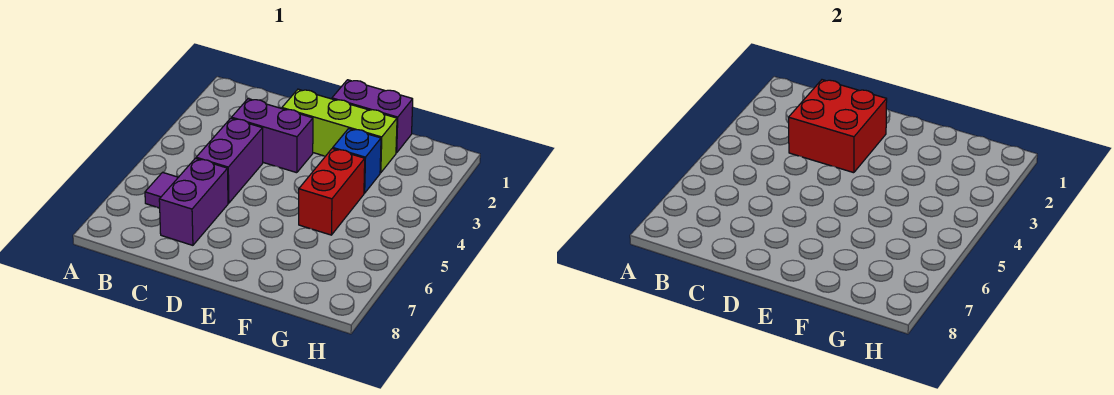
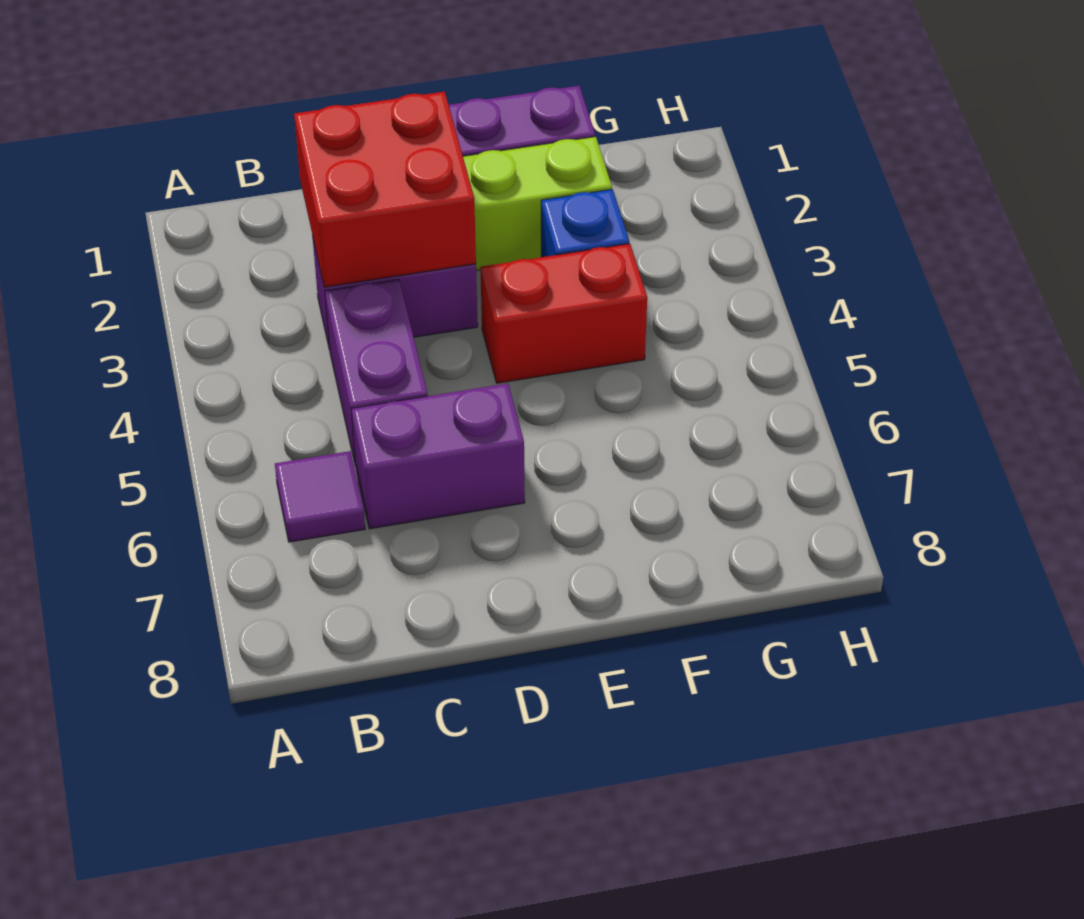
purple 1x2 brick [159,158,228,245] -> purple 1x2 brick turned to [351,384,525,529]
red 1x2 brick [299,149,365,235] -> red 1x2 brick turned to [481,244,647,383]

